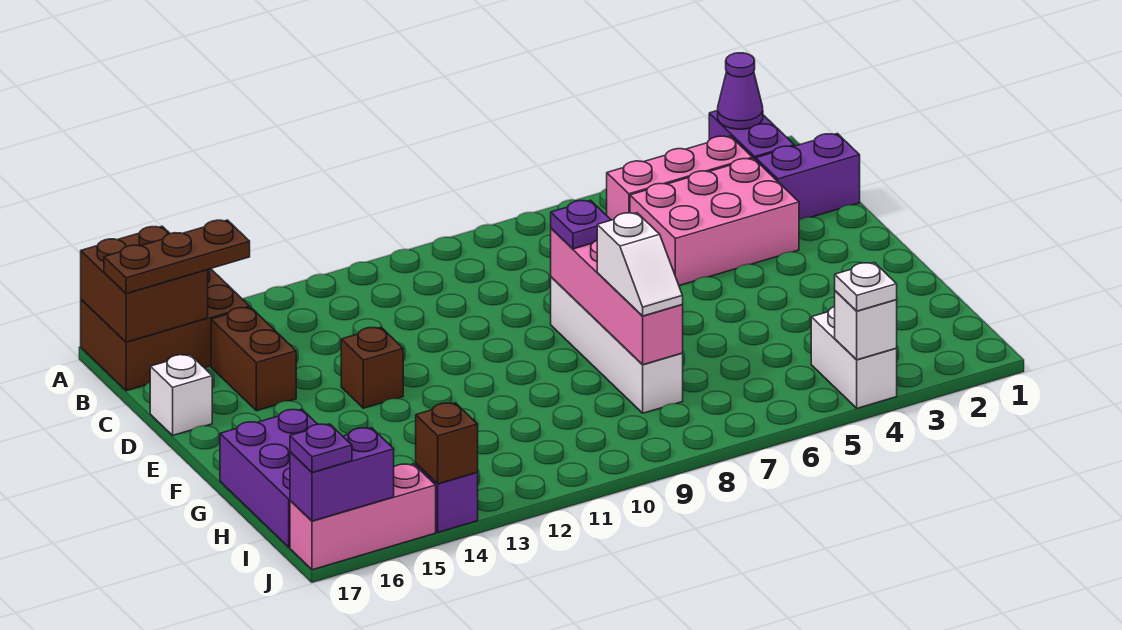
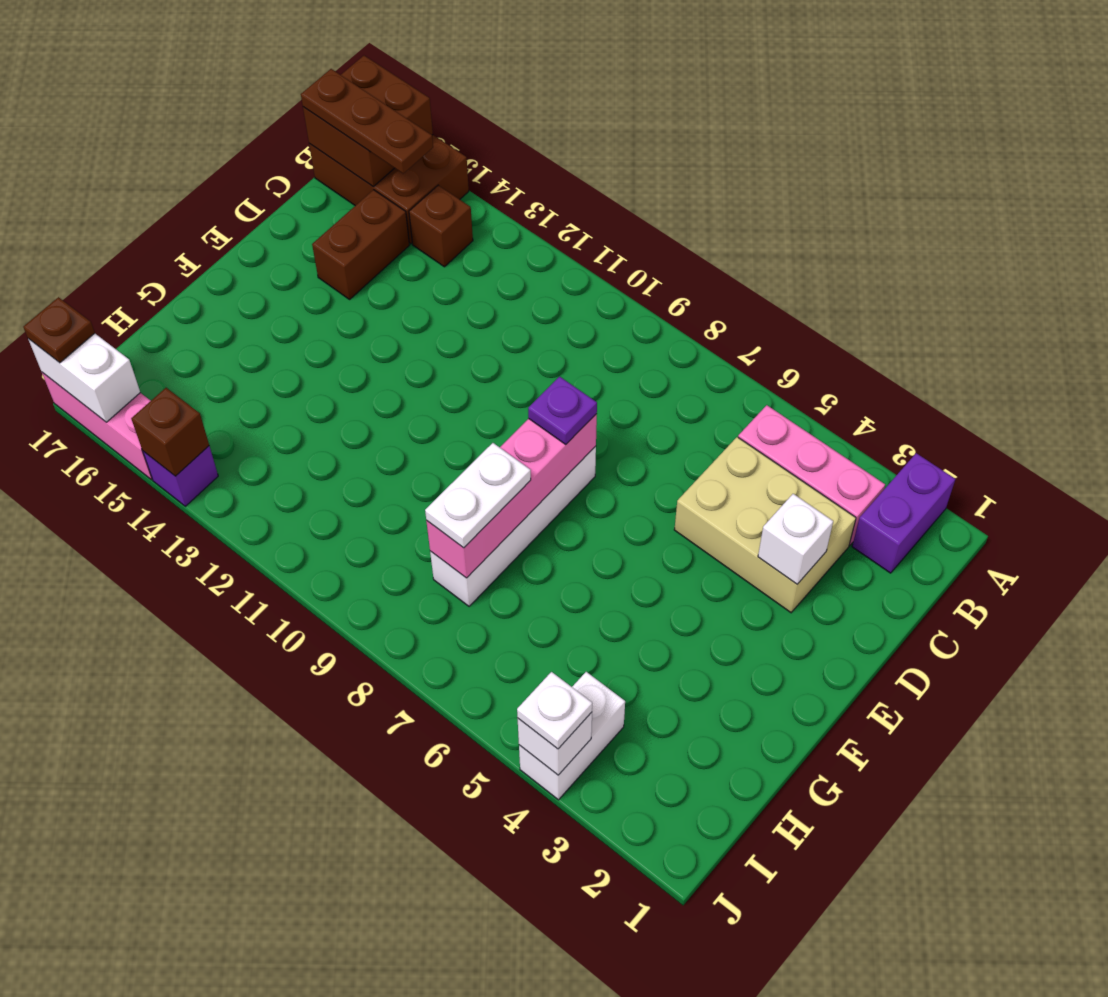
purple 1x1 cone [718,53,763,129] -> none
purple 1x2 brick [756,134,860,220] -> none
pink 2x3 brick [630,158,799,286] -> tan 2x3 brick [674,437,856,612]
white 1x1 brick [150,355,212,435] -> white 1x1 brick moved to [758,494,833,584]
brown 1x1 brick [341,327,403,408] -> brown 1x1 brick moved to [409,185,473,267]
white 1x2 slope [597,213,683,316] -> white 1x2 plate [425,443,531,548]
purple 2x3 brick [220,409,317,547] -> none
purple 1x2 brick [290,428,394,521] -> white 1x2 brick [28,333,140,422]
purple 1x1 plate [290,424,352,472] -> brown 1x1 plate [23,297,95,363]

